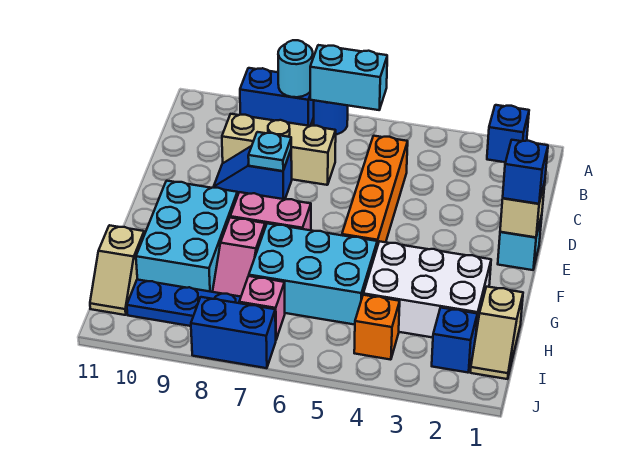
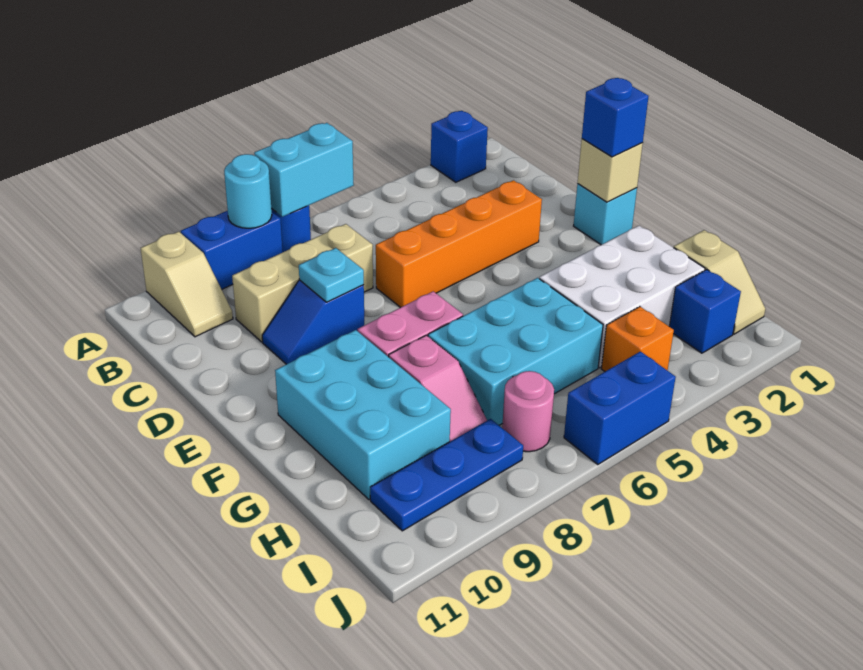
orange 1x4 brick [342,136,408,246] -> orange 1x4 brick turned to [376,180,542,308]
tan 1x2 slope [90,225,144,315] -> tan 1x2 slope moved to [141,232,233,337]
pink 1x1 brick [239,276,285,339] -> pink 1x1 round brick [502,371,554,452]
blue 1x2 brick [191,297,276,368] -> blue 1x2 brick moved to [564,351,676,465]

